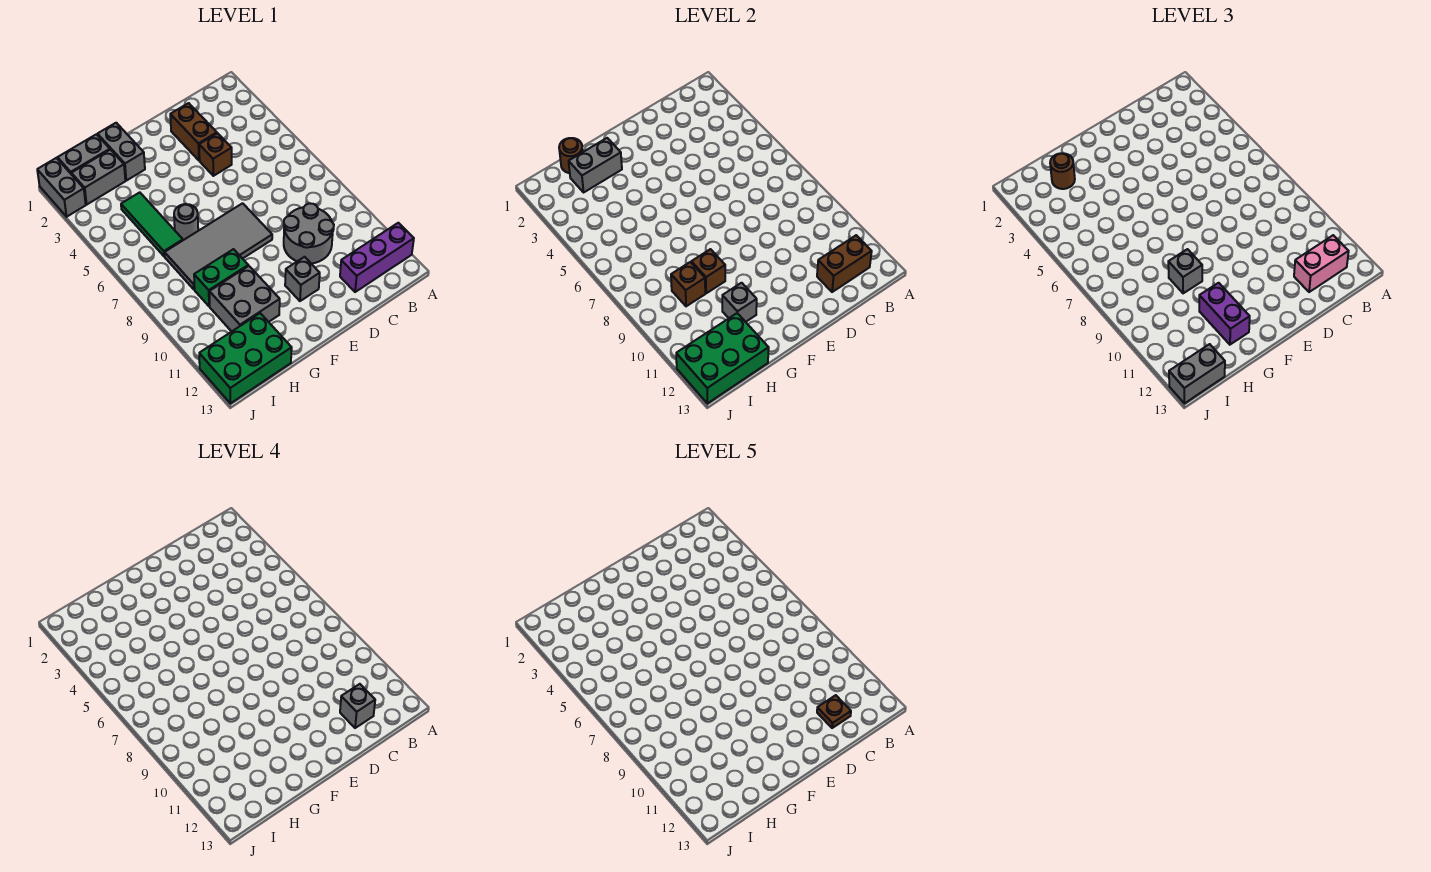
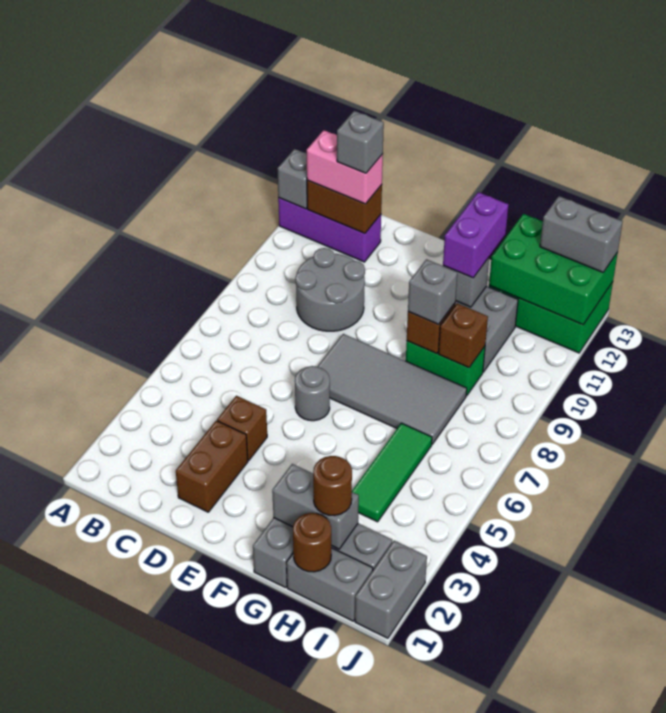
brown 1x1 plate [817,695,851,728] -> none
grey 1x1 brick [285,257,320,301] -> grey 1x1 brick moved to [277,149,307,209]
grey 1x1 round brick [174,204,198,240] -> grey 1x1 round brick moved to [295,366,330,421]

